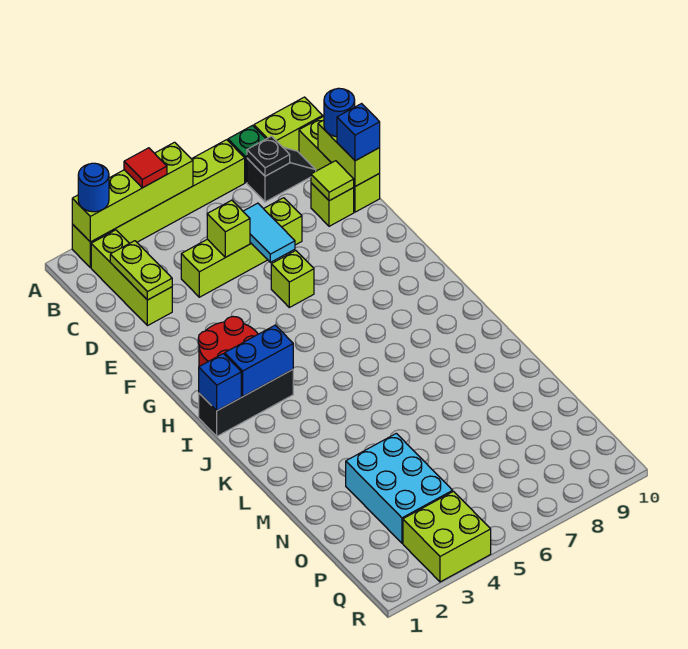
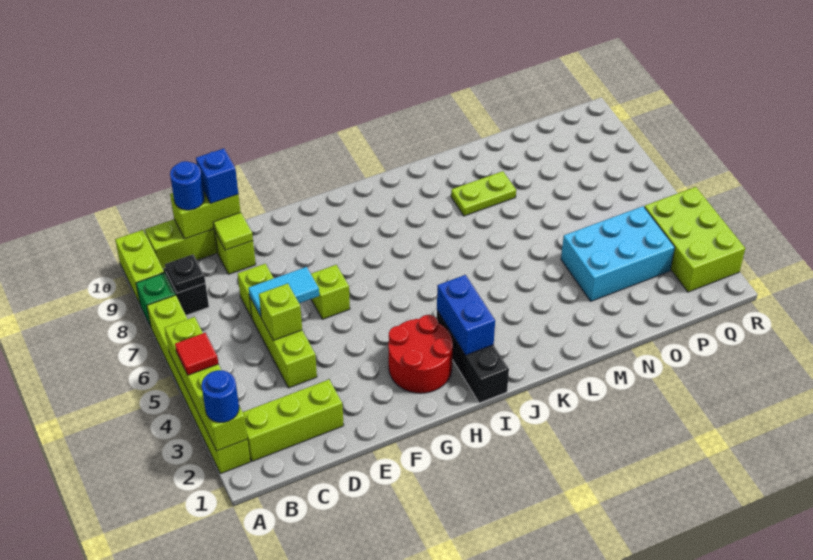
lime 1x2 plate [110,241,172,300] -> lime 1x2 plate moved to [451,171,516,216]
blue 1x1 brick [199,354,241,411] -> none
lime 2x2 brick [403,491,491,582] -> lime 2x3 brick [644,187,745,292]

